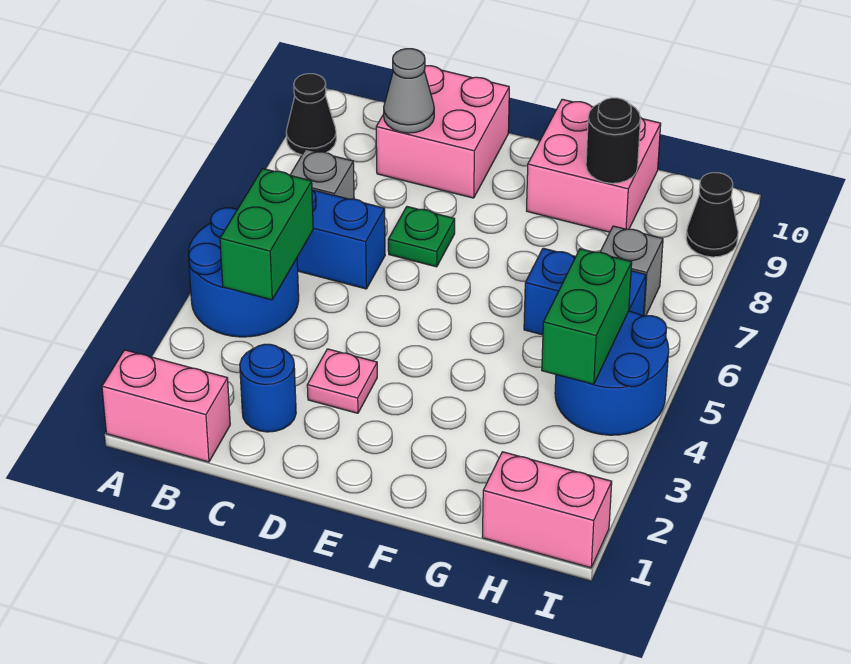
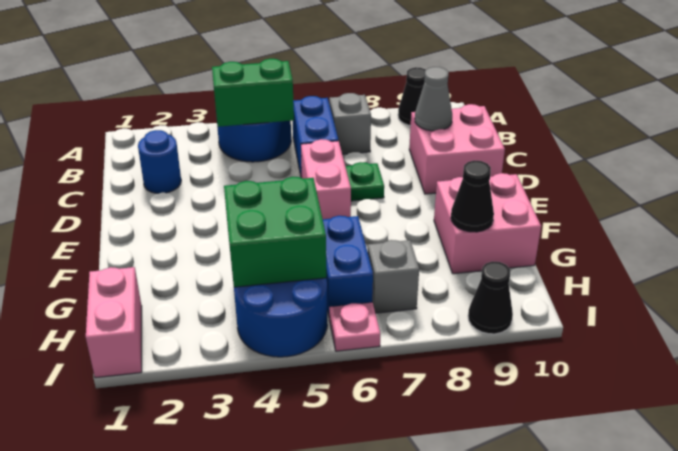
pink 1x2 brick [102,350,230,462] -> pink 1x2 brick moved to [301,139,351,219]
pink 1x1 plate [307,349,377,413] -> pink 1x1 plate moved to [329,302,380,351]
black 1x1 round brick [586,98,640,183] -> black 1x1 cone [451,161,494,232]
green 1x2 brick [542,249,632,384] -> green 2x2 brick [224,177,326,287]

